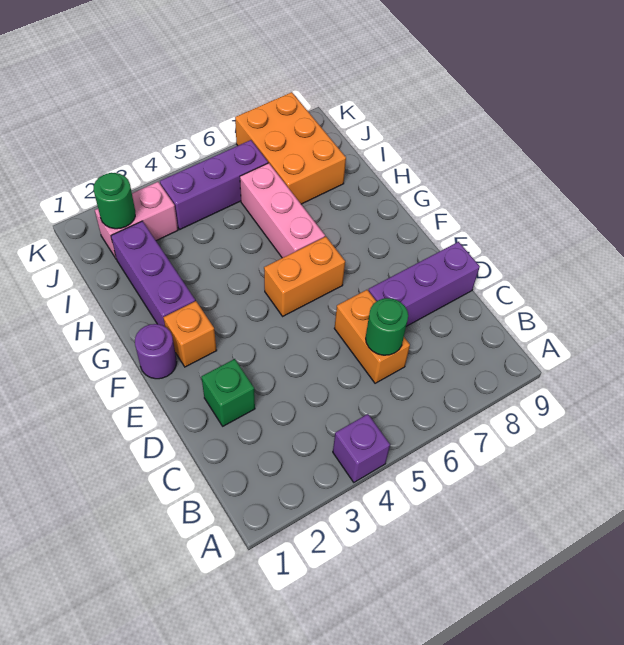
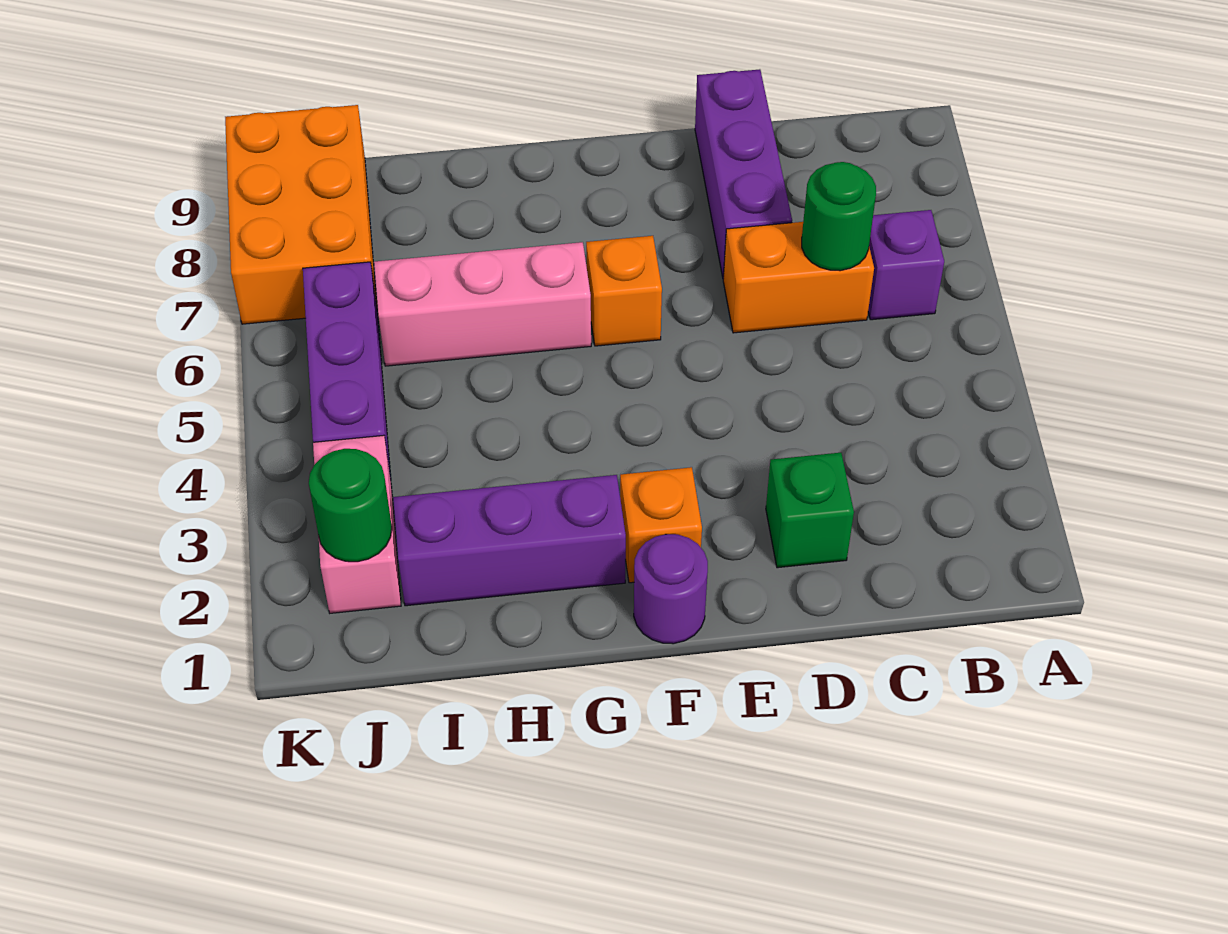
purple 1x1 brick [333,414,390,482] -> purple 1x1 brick moved to [868,210,944,320]
orange 1x2 brick [264,237,345,316] -> orange 1x1 brick [586,236,662,346]
orange 2x3 brick [235,92,346,204] -> orange 2x3 brick turned to [225,105,377,324]

